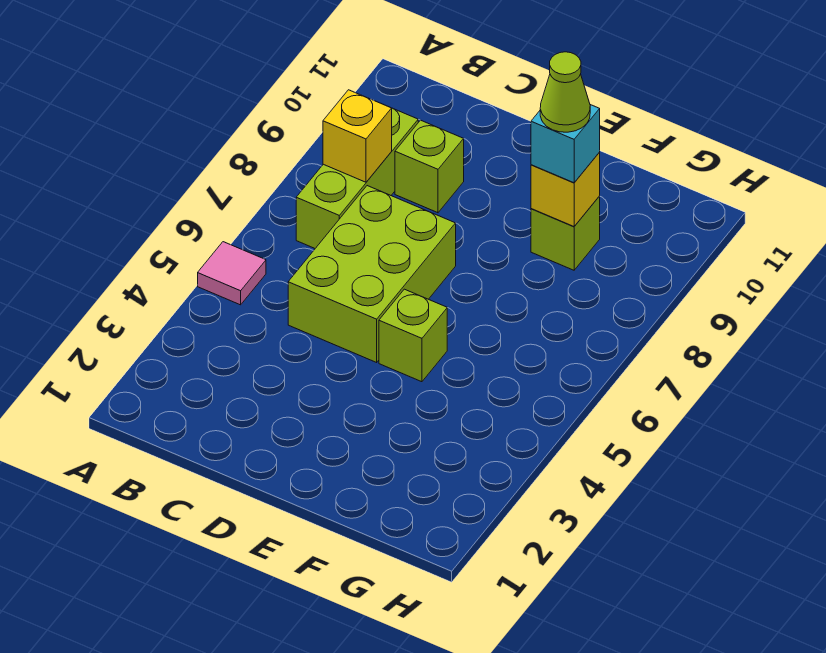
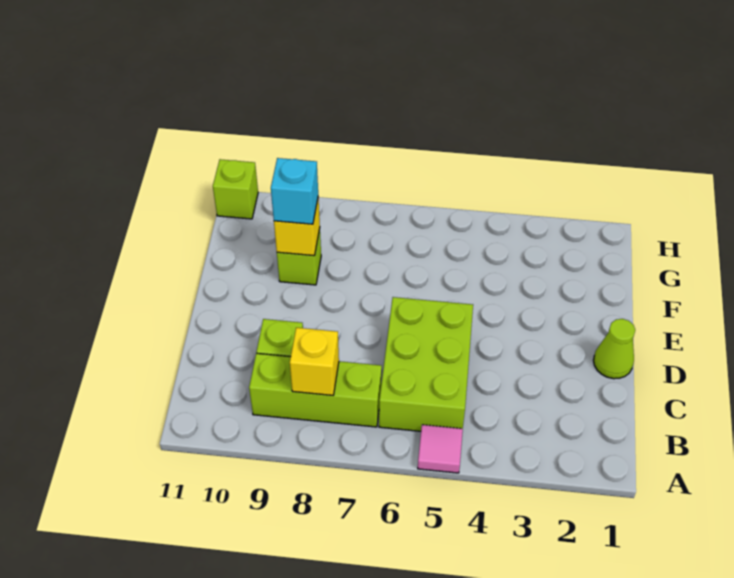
lime 2x3 brick [288,186,456,362] -> lime 2x3 brick turned to [379,297,473,431]
lime 1x1 brick [379,289,447,382] -> lime 1x1 brick moved to [213,159,258,219]
lime 1x1 cone [540,52,590,132] -> lime 1x1 cone moved to [593,319,635,379]

